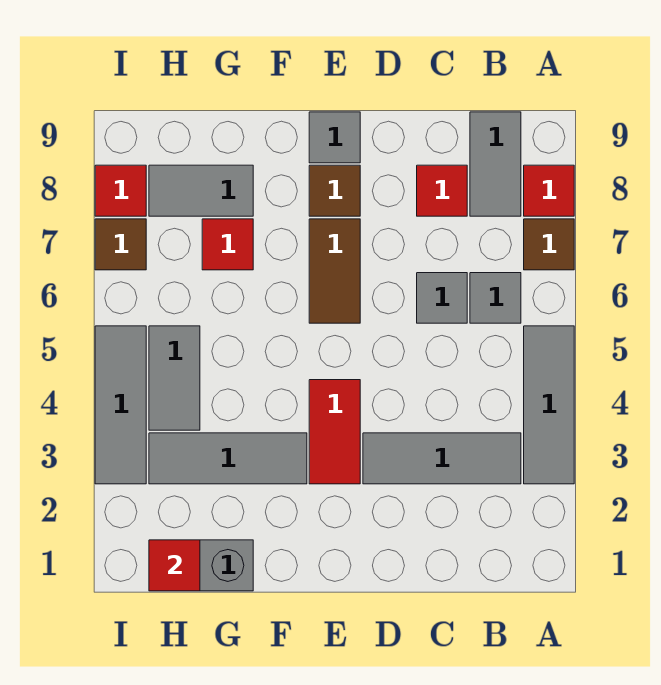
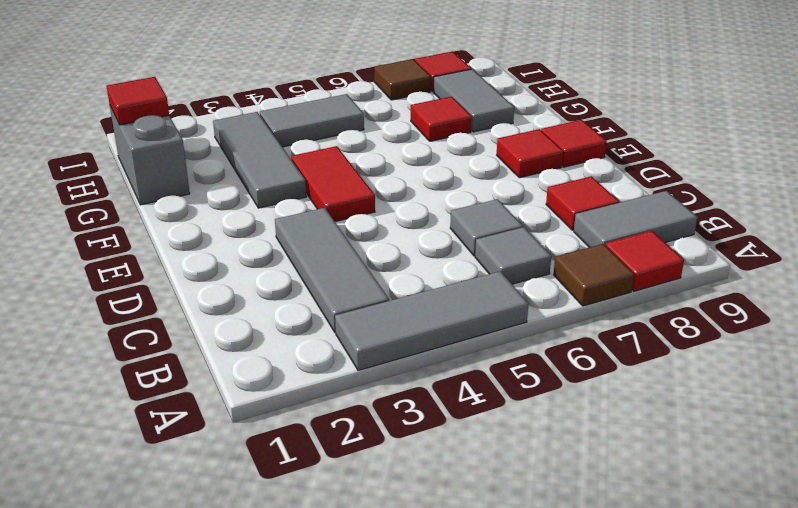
red 1x2 tile [309,380,360,484] -> red 1x2 tile turned to [291,146,375,222]
brown 1x2 tile [309,219,360,323] -> none
brown 1x1 tile [309,165,360,216] -> red 1x1 tile [497,129,563,178]
grey 1x1 tile [309,112,360,163] -> red 1x1 tile [541,120,607,167]
grey 1x3 tile [95,326,146,484] -> none

